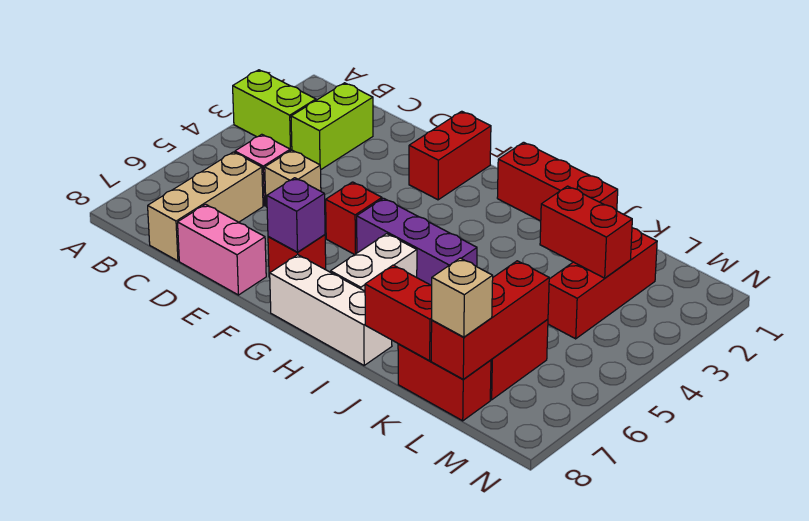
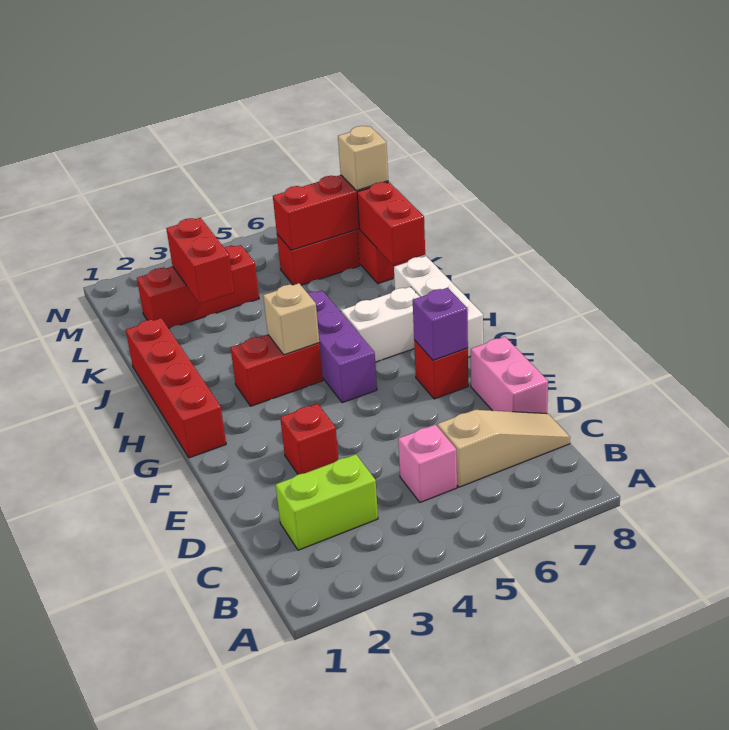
lime 1x2 brick [233,70,316,150] -> none
tan 1x3 brick [148,152,263,261] -> tan 1x3 slope [438,410,570,487]
tan 1x1 brick [265,150,321,207] -> tan 1x1 brick moved to [263,283,319,355]
red 1x2 brick [409,111,491,200] -> red 1x2 brick moved to [231,335,323,406]
red 1x1 brick [326,182,382,255] -> red 1x1 brick moved to [280,404,338,474]
red 1x3 brick [497,142,618,221] -> red 1x4 brick [126,318,226,458]

